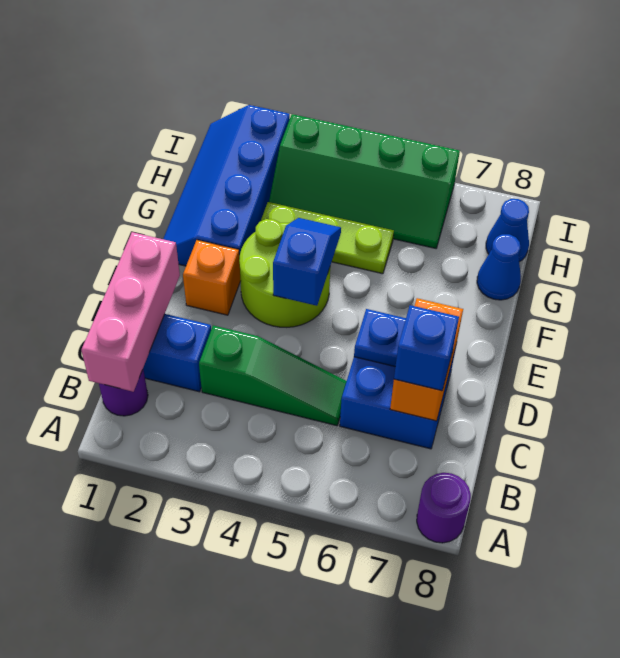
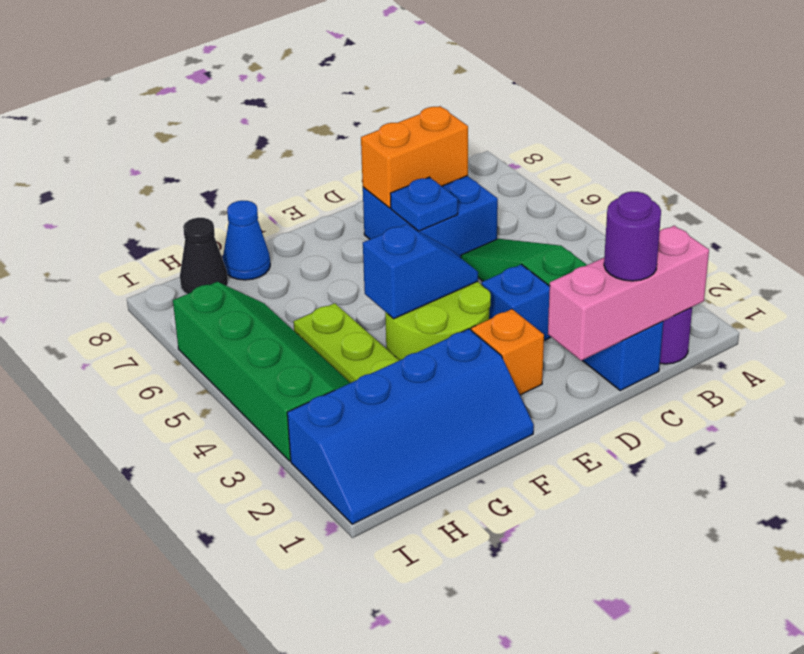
purple 1x1 round brick [417,473,471,543] -> purple 1x1 round brick moved to [604,192,661,281]
blue 1x1 brick [394,305,459,391] -> blue 1x1 brick moved to [482,264,551,341]
blue 1x2 slope [273,218,341,306] -> blue 1x2 slope turned to [363,225,478,319]
blue 1x1 cone [486,199,529,262] -> black 1x1 cone [180,218,228,294]

